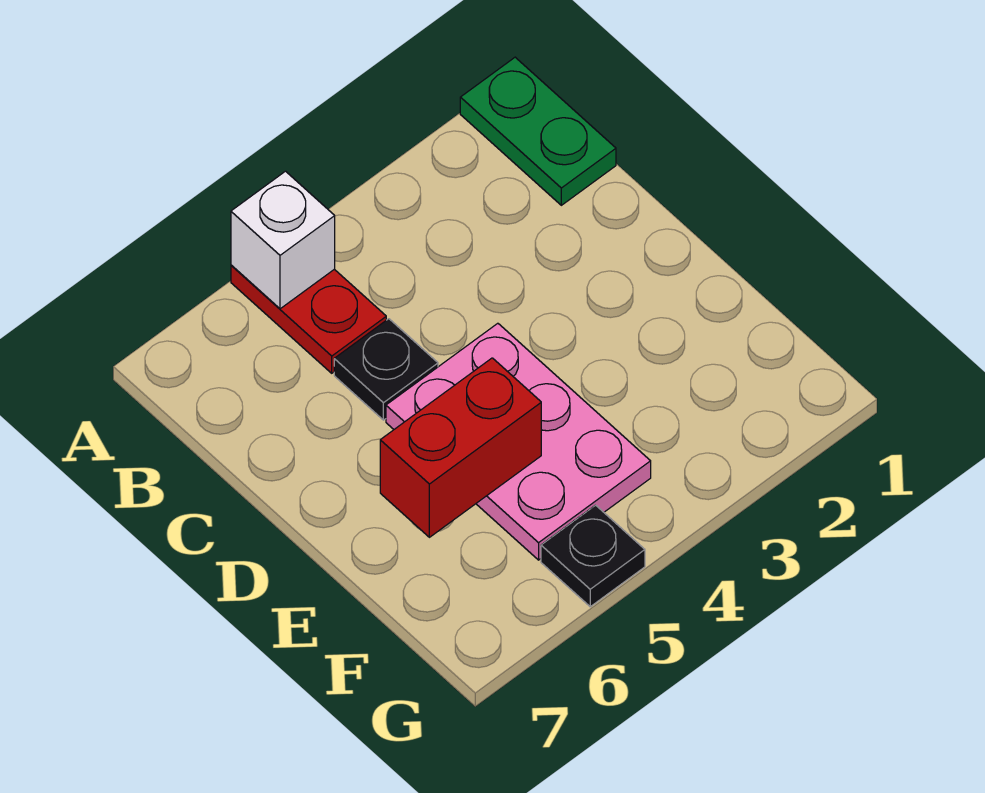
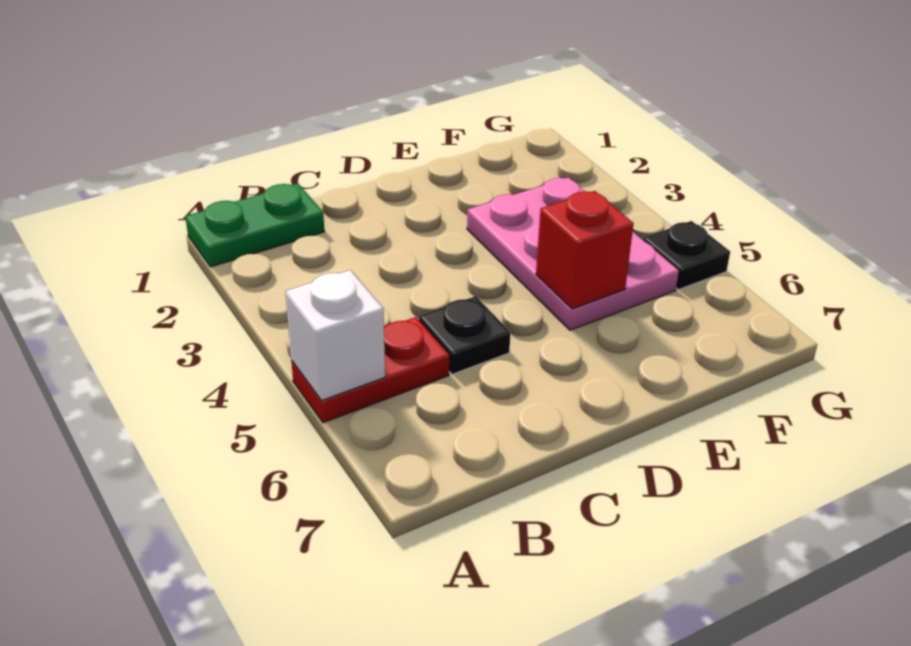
pink 2x3 plate [386,323,651,560] -> pink 2x3 plate turned to [467,178,679,330]
red 1x2 brick [380,358,541,537] -> red 1x1 brick [536,191,634,309]

